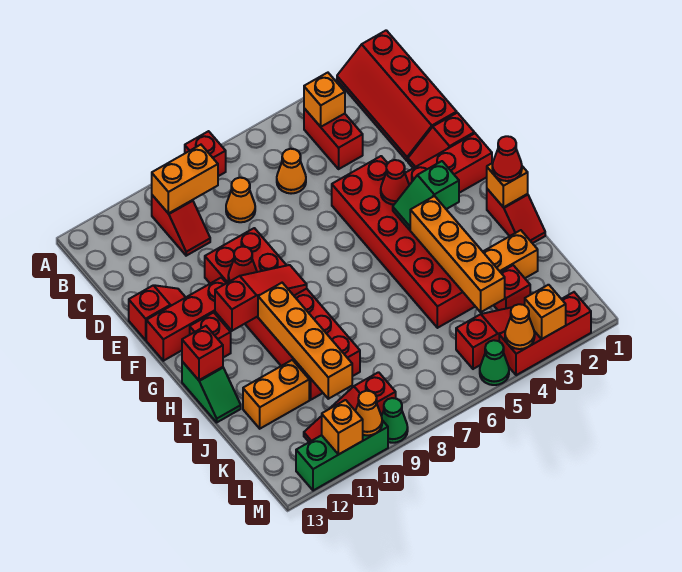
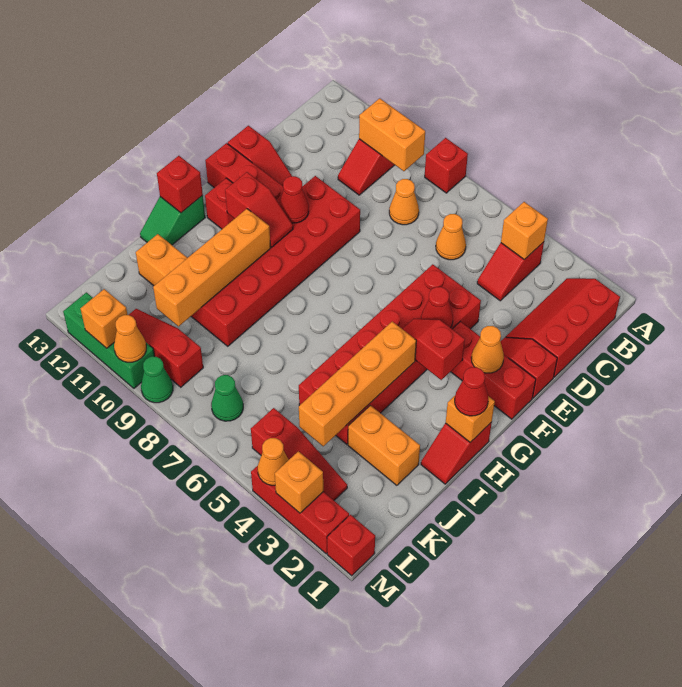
red 2x4 slope [337,30,457,161] -> red 2x3 slope [506,278,620,377]
red 1x2 brick [304,108,363,169] -> red 1x2 slope [477,242,544,301]
none -> orange 1x1 cone [471,326,504,373]
green 1x2 slope [393,161,459,230] -> red 1x2 slope [403,318,465,380]
red 1x3 slope [215,265,307,331] -> red 1x2 slope [225,172,293,247]
red 1x1 brick [494,265,530,310] -> red 1x1 brick moved to [327,515,375,576]
green 1x1 cone [480,340,509,385] -> green 1x1 cone moved to [211,375,243,421]

